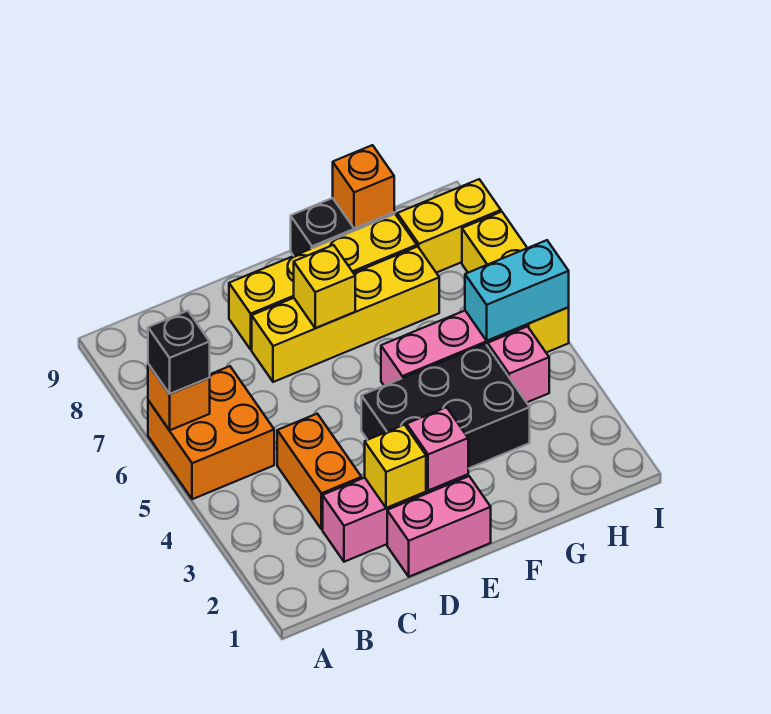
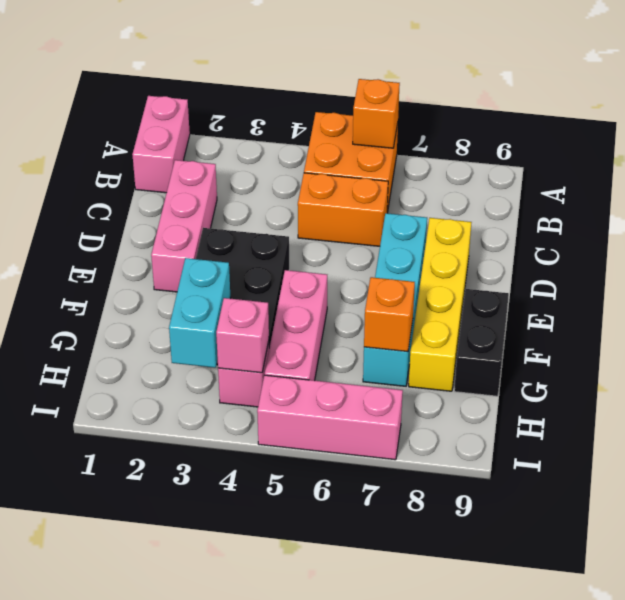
black 1x1 brick [148,311,210,394] -> none
orange 1x2 brick [277,414,361,529] -> orange 1x2 brick moved to [298,173,388,246]
pink 1x2 brick [387,476,491,577] -> pink 1x2 brick moved to [132,96,190,193]
yellow 1x1 brick [365,425,426,508] -> none
yellow 1x4 brick [252,247,439,382] -> cyan 1x4 brick [363,213,427,386]
pink 1x1 brick [407,407,468,491] -> pink 1x1 brick moved to [216,298,269,373]
yellow 1x1 brick [294,245,355,328] -> none
orange 1x1 brick [333,145,394,229] -> orange 1x1 brick moved to [364,277,415,352]
cyan 1x2 brick [465,240,569,341] -> cyan 1x2 brick moved to [169,258,231,368]
yellow 1x2 brick [397,179,501,273] -> none
yellow 1x3 brick [462,212,569,353] -> pink 1x3 brick [257,375,403,460]

